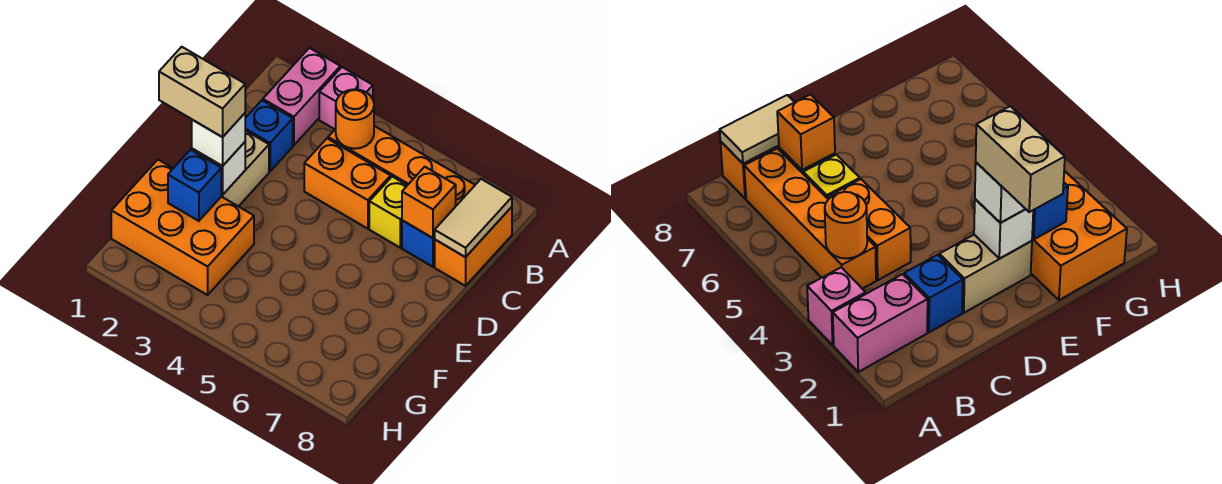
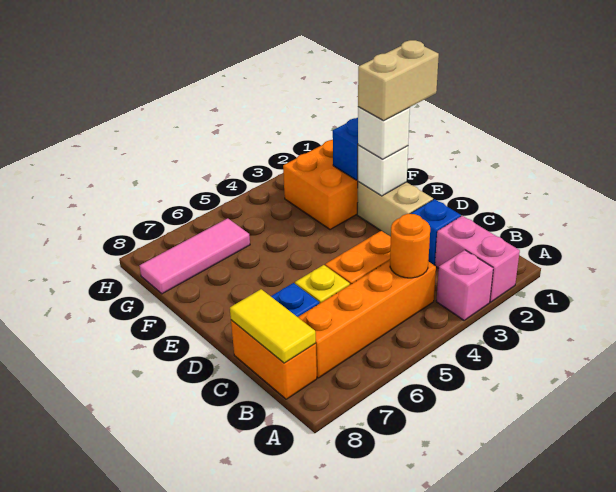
tan 1x2 tile [435,179,512,257] -> yellow 1x2 tile [230,289,316,363]
orange 1x1 brick [402,167,456,238] -> none
none -> pink 1x3 tile [139,218,250,294]

